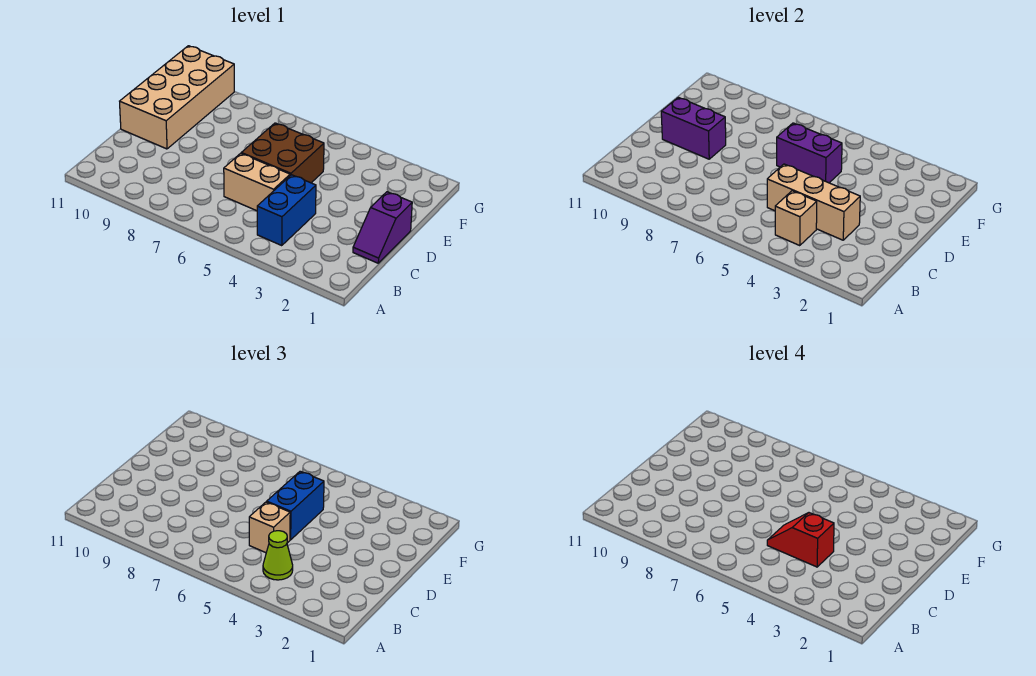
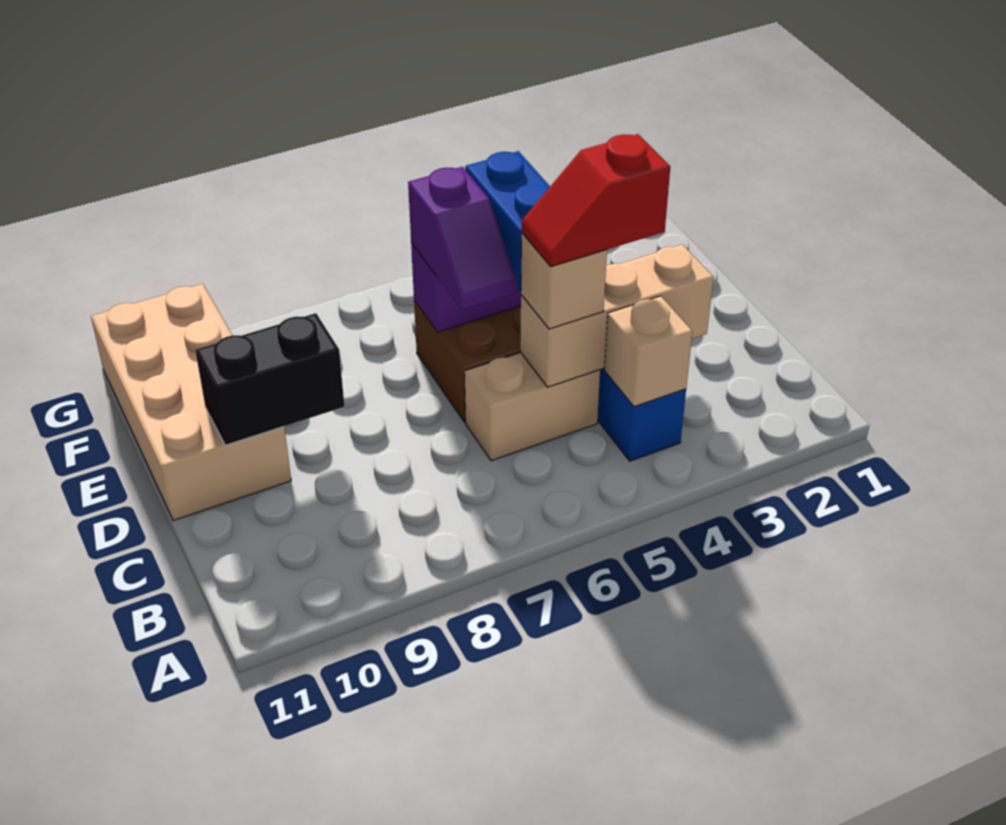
lime 1x1 cone [263,531,293,580] -> none
purple 1x2 slope [353,192,412,263] -> purple 1x2 slope moved to [408,167,517,310]
purple 1x2 brick [661,97,726,159] -> black 1x2 brick [195,313,345,445]

